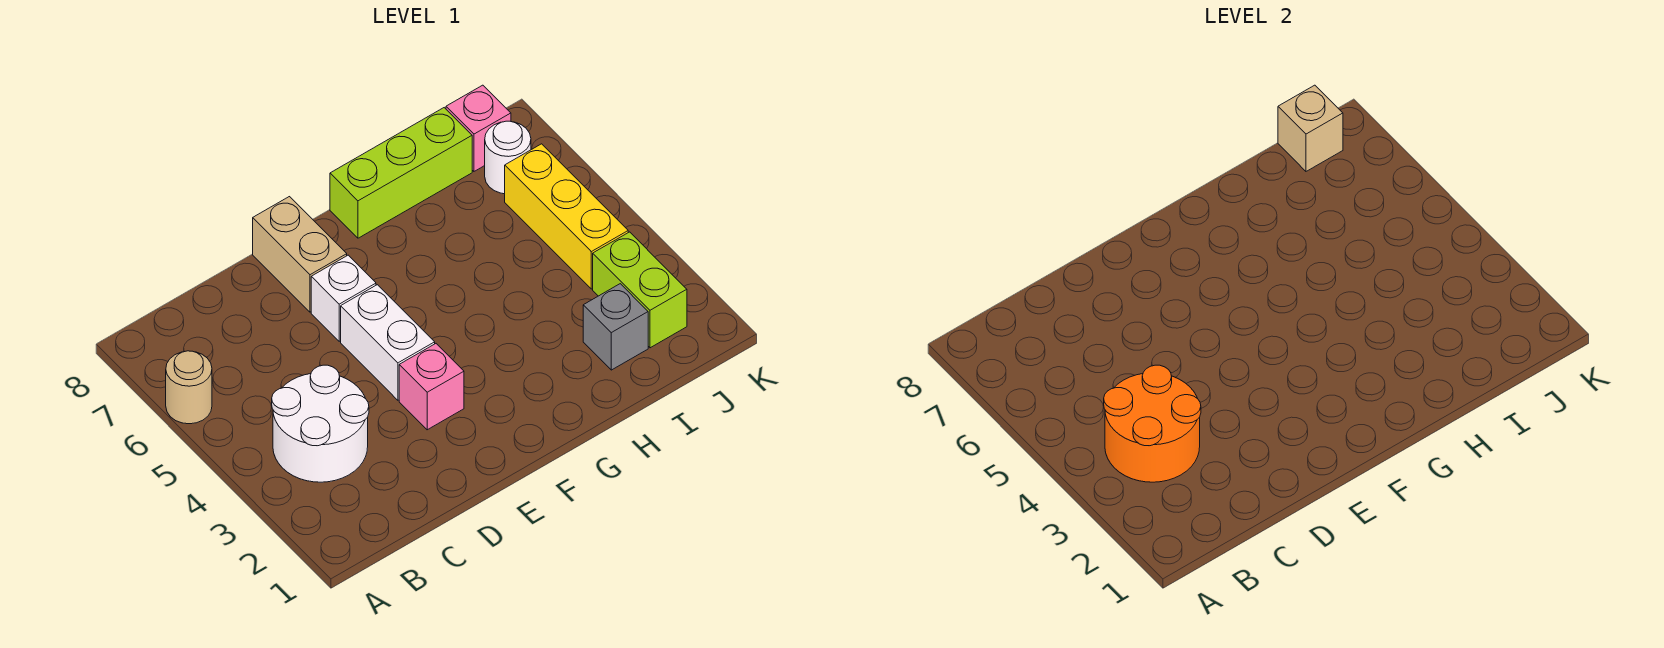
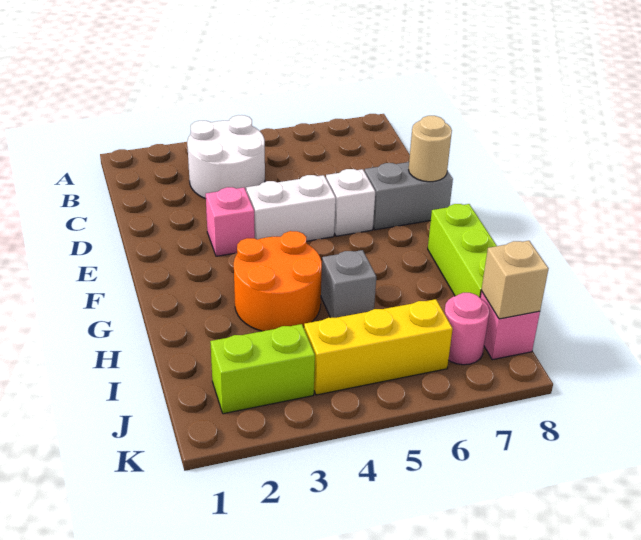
tan 1x1 round brick [166,351,212,424] -> tan 1x1 round brick moved to [409,116,452,182]
orange 2x2 round brick [1104,365,1201,482] -> orange 2x2 round brick moved to [234,231,322,331]
tan 1x2 brick [253,197,347,312] -> grey 1x2 brick [365,162,453,230]
grey 1x1 brick [583,284,648,370] -> grey 1x1 brick moved to [321,250,376,318]
white 1x1 round brick [485,121,531,194] -> pink 1x1 round brick [444,293,490,365]

